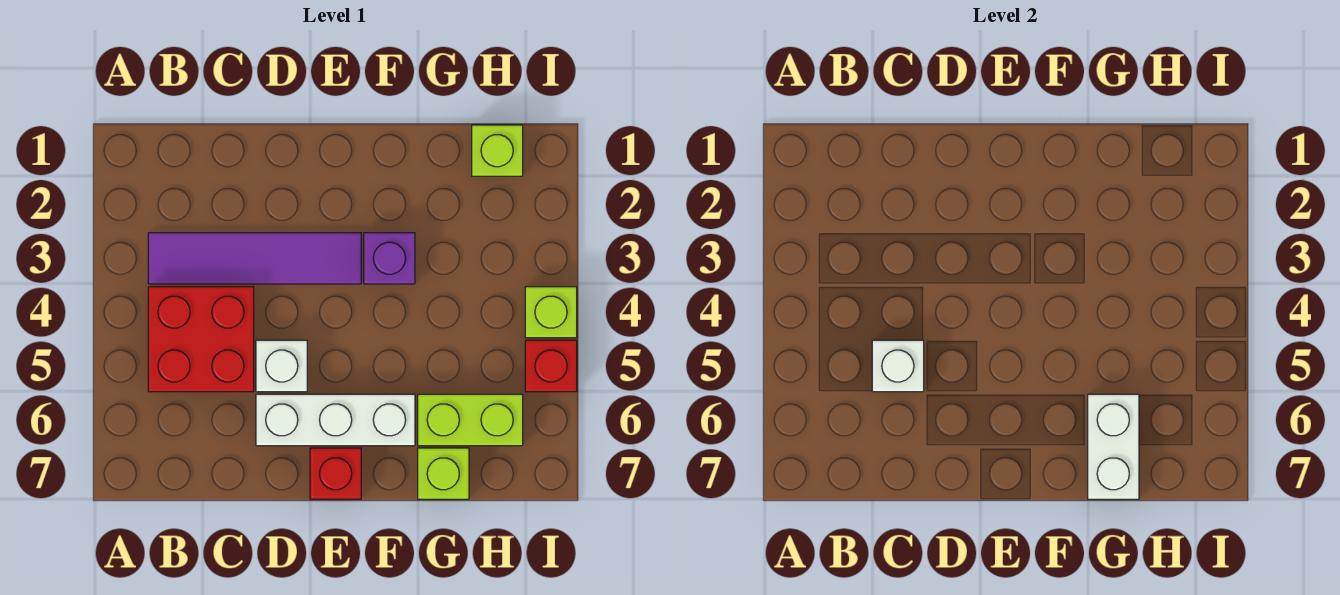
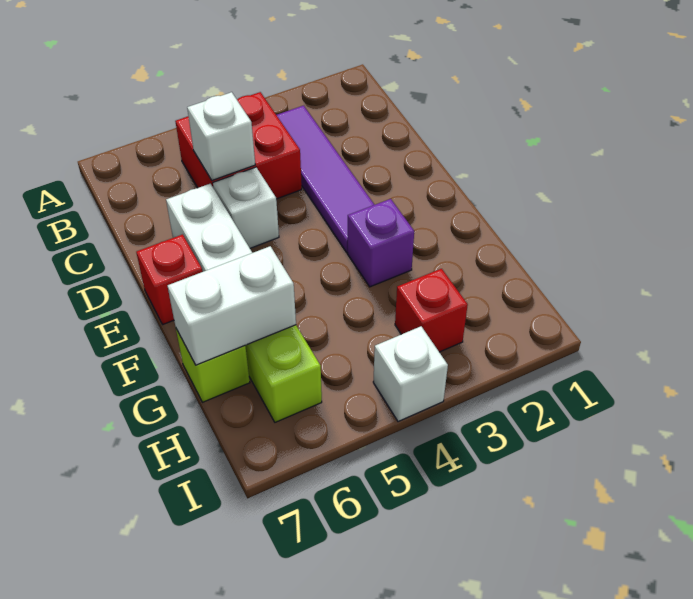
lime 1x1 brick [472,125,523,176] -> none
lime 1x1 brick [525,287,577,338] -> white 1x1 brick [373,326,448,422]
red 1x1 brick [525,340,577,392] -> red 1x1 brick moved to [395,269,468,352]

